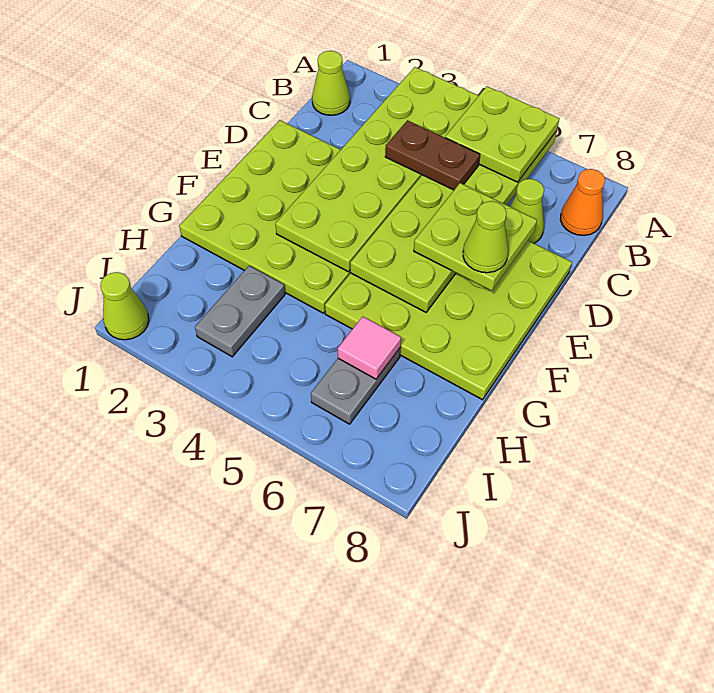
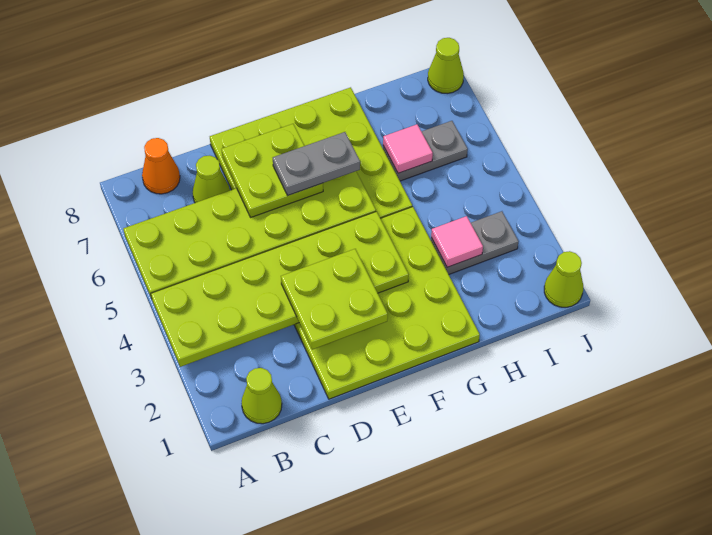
lime 2x2 plate [445,86,560,182] -> lime 2x2 plate moved to [281,249,388,350]
brown 1x2 plate [385,120,480,190] -> none
none -> grey 1x2 plate [273,132,360,196]
lime 1x1 cone [463,201,508,273] -> lime 1x1 cone moved to [428,38,464,94]
none -> pink 1x1 tile [431,216,483,267]

